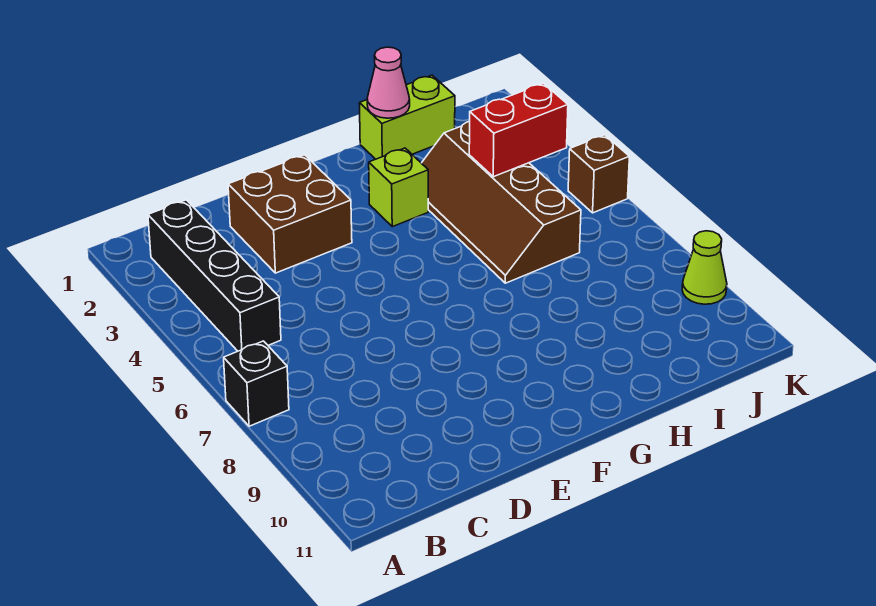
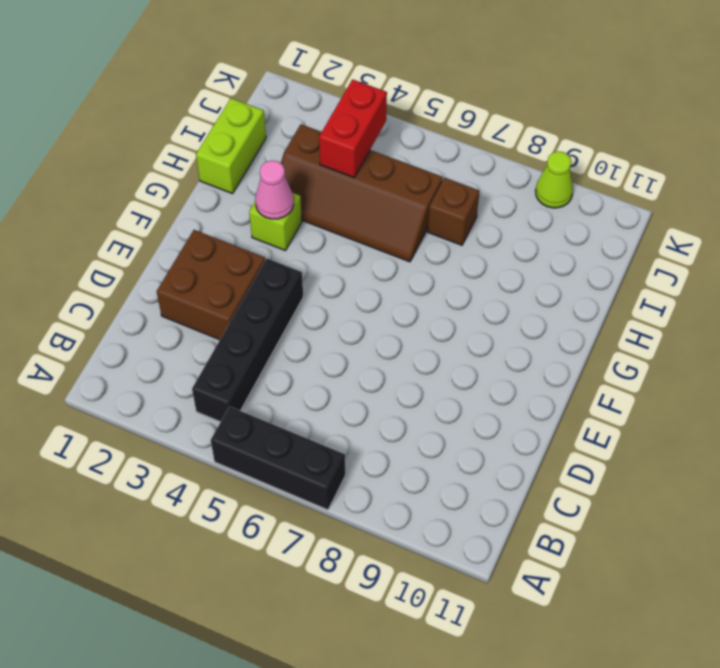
black 1x1 brick [224,341,289,426] -> black 1x3 brick [211,406,345,510]
black 1x4 brick [148,200,281,351] -> black 1x4 brick turned to [192,258,303,422]
pink 1x1 cone [367,47,410,118] -> pink 1x1 cone moved to [255,161,294,219]
brown 1x1 brick [568,135,629,213] -> brown 1x1 brick moved to [428,178,479,245]

